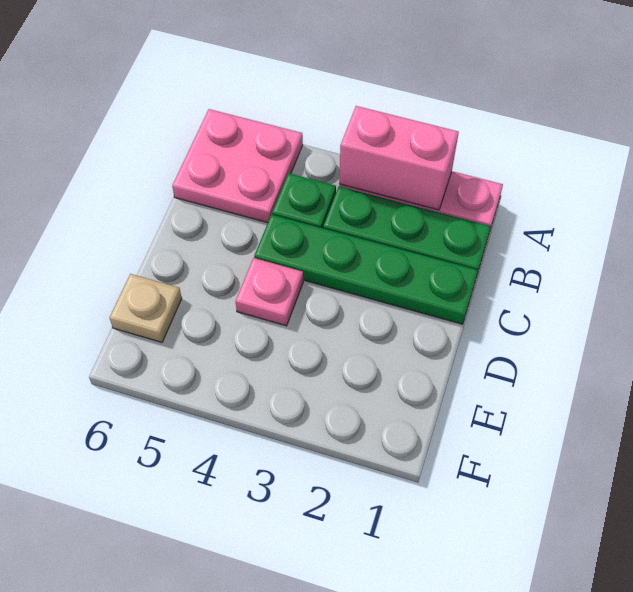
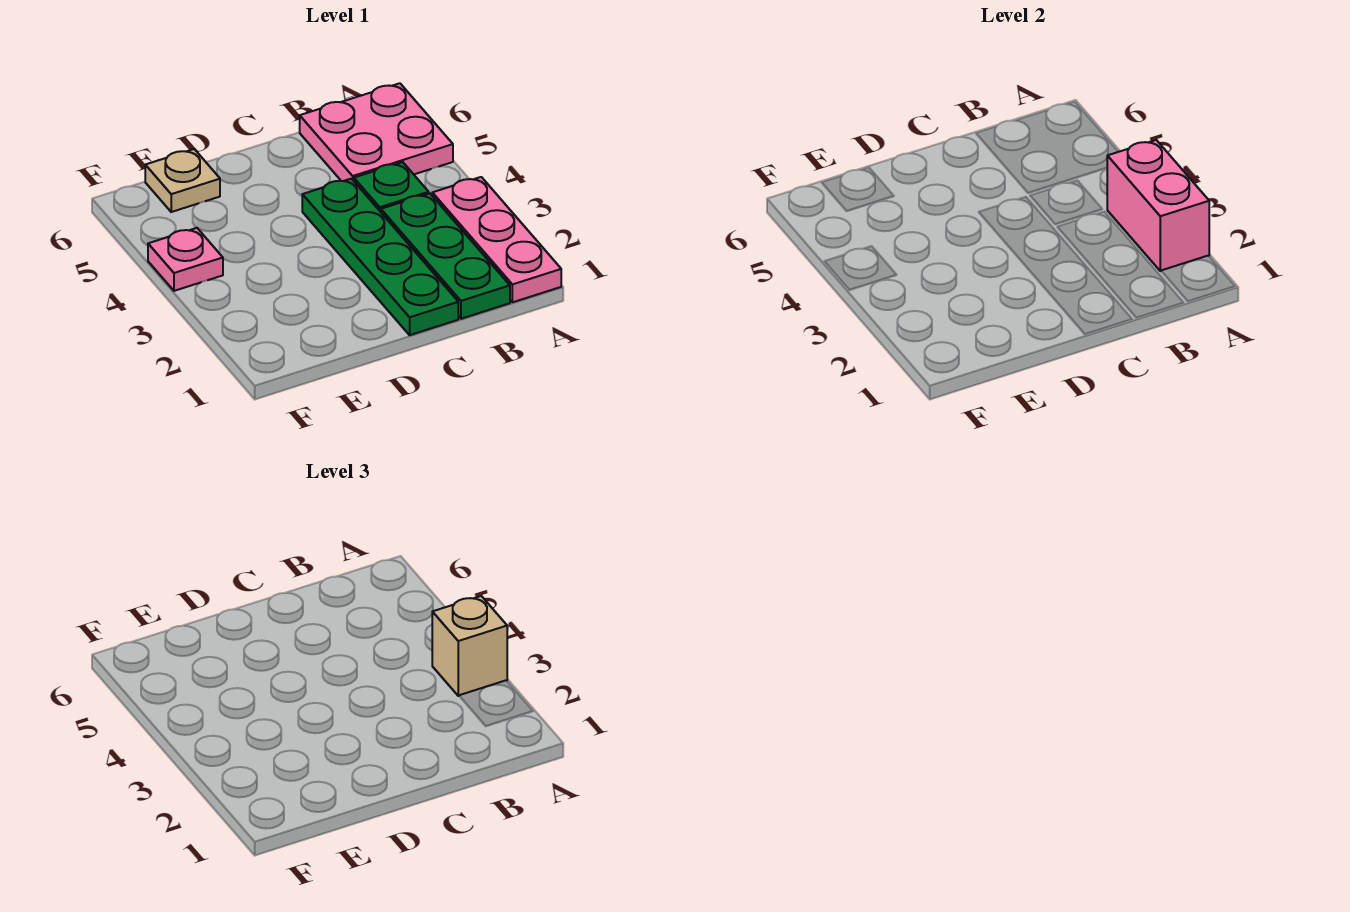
none -> tan 1x1 brick [432,596,507,696]
pink 1x1 plate [236,258,303,326] -> pink 1x1 plate moved to [148,228,223,291]

